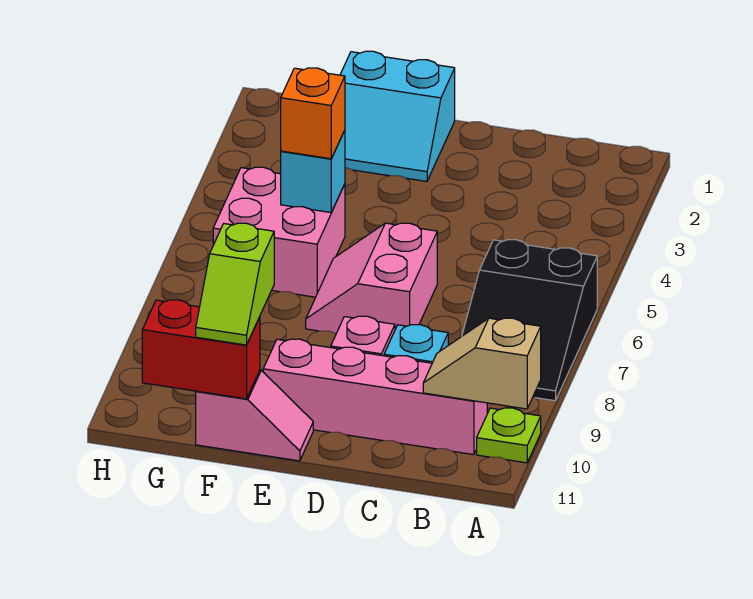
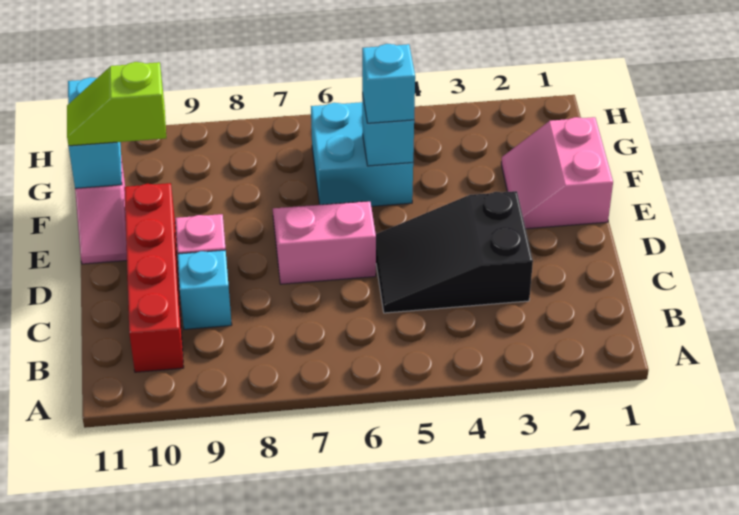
black 2x3 slope [462,240,597,401] -> black 2x3 slope moved to [376,191,533,313]
lime 1x1 plate [477,408,541,463] -> none
tan 1x2 slope [423,318,541,409] -> none
pink 1x4 brick [263,339,487,455] -> red 1x4 brick [124,183,184,372]
cyan 2x2 slope [340,51,455,181] -> pink 2x2 slope [501,117,613,229]
pink 2x2 brick [213,167,345,297] -> cyan 2x2 brick [311,102,413,206]
orange 1x1 brick [281,68,345,159] -> cyan 1x1 brick [362,44,415,123]
red 1x2 brick [142,300,260,399] -> cyan 1x2 brick [68,77,122,188]

